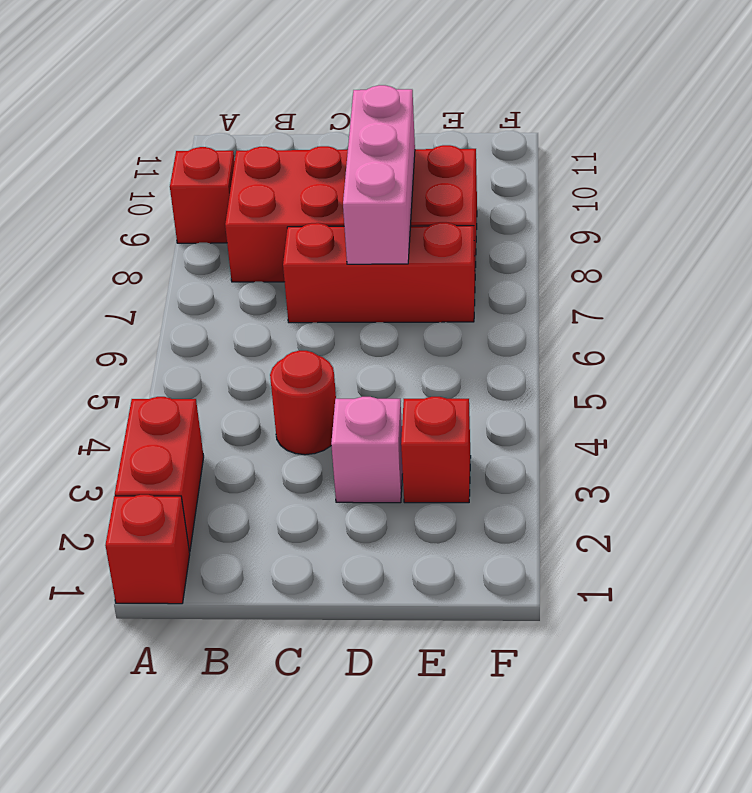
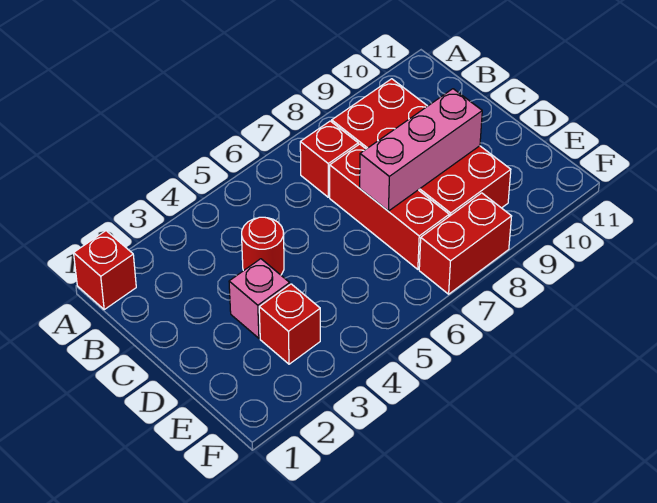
red 1x2 brick [115,397,204,552] -> red 1x2 brick moved to [419,193,512,294]
red 1x1 brick [170,147,235,243] -> red 1x1 brick moved to [300,121,358,197]

